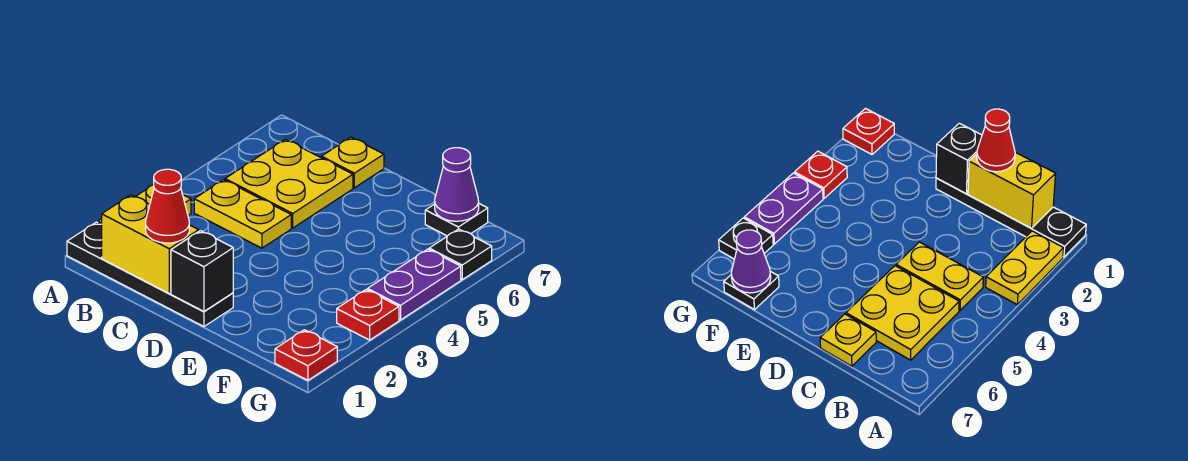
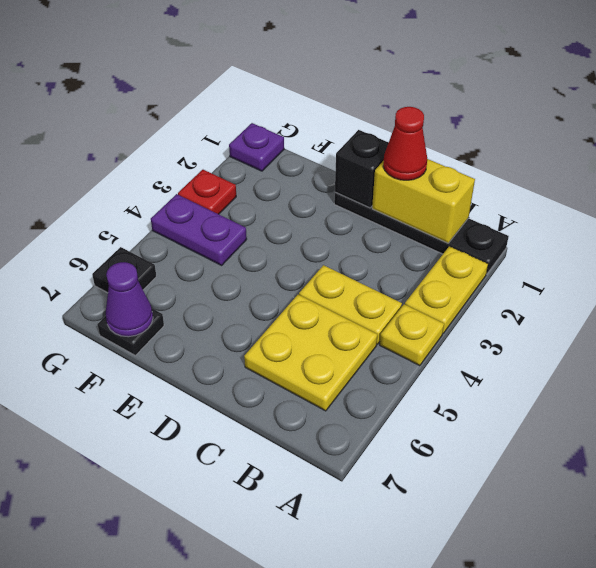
yellow 1x1 plate [321,137,384,188] -> yellow 1x1 plate moved to [380,304,444,366]
red 1x1 plate [275,330,337,380] -> purple 1x1 plate [229,123,284,171]
purple 1x2 plate [368,249,461,320] -> purple 1x2 plate turned to [151,194,247,265]

